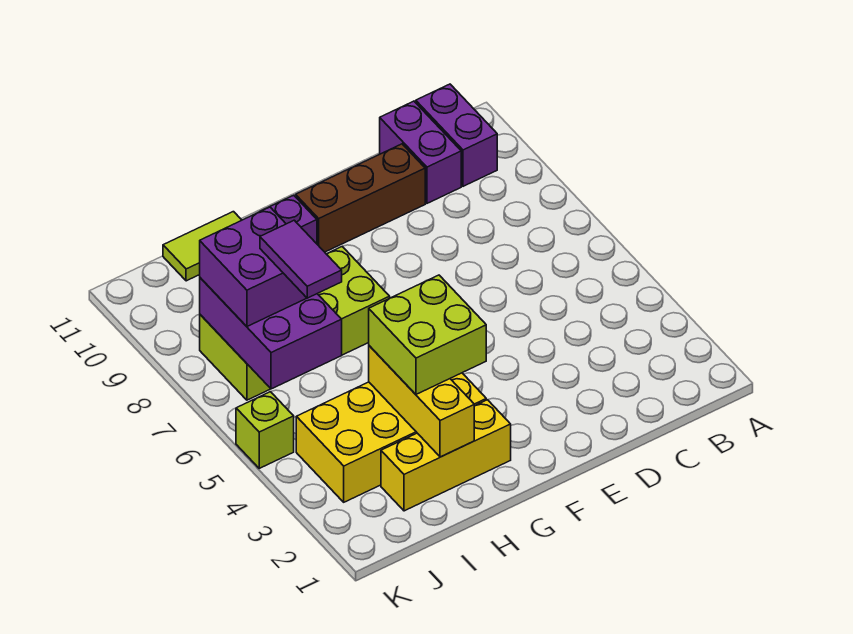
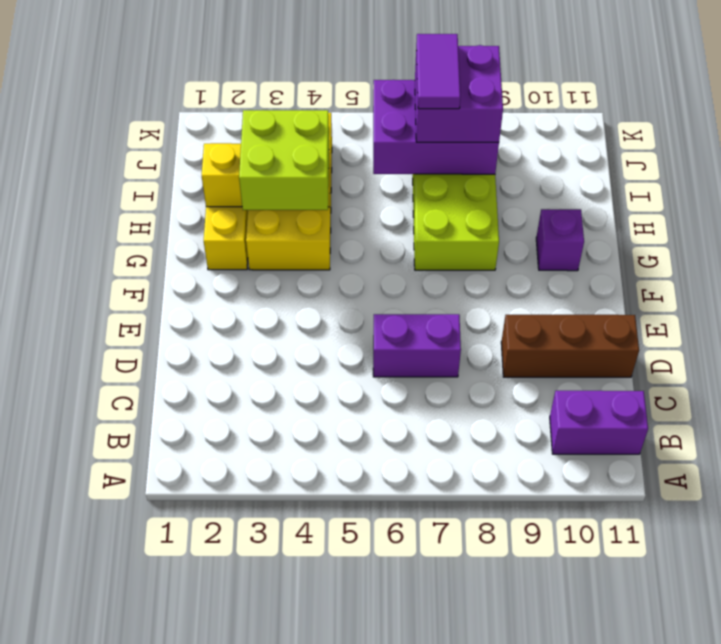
purple 1x2 brick [380,101,461,203] -> purple 1x2 brick moved to [373,314,461,377]
brown 1x3 brick [296,144,425,252] -> brown 1x3 brick turned to [501,315,639,377]
lime 1x2 tile [163,212,242,281] -> none
purple 1x2 tile [260,220,342,298] -> purple 1x2 tile turned to [416,34,460,109]
lime 1x1 brick [236,392,294,468] -> none

